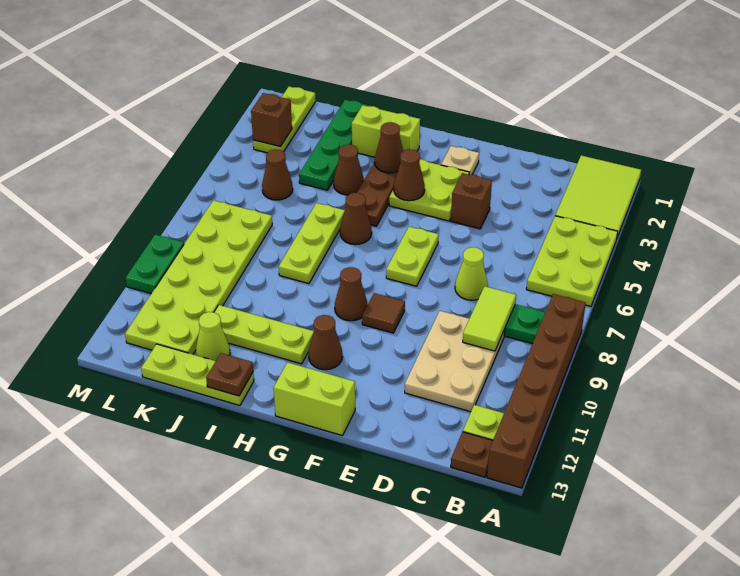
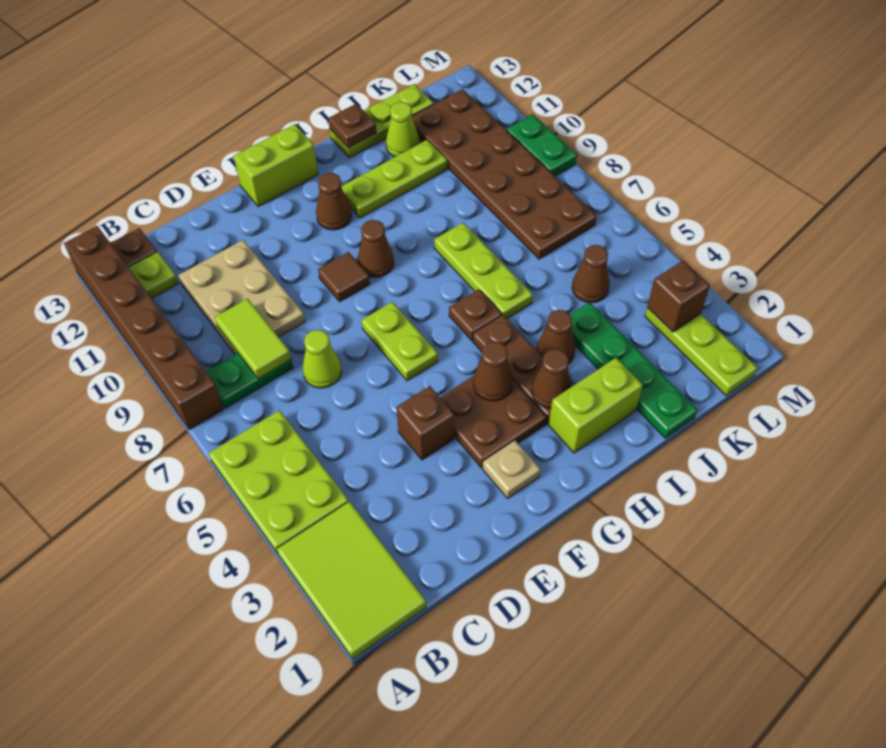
lime 2x2 plate [389,159,469,221] -> brown 2x2 plate [440,376,547,468]
brown 1x1 cone [340,193,372,245] -> brown 1x1 plate [449,289,502,340]
lime 2x6 plate [125,200,272,354] -> brown 2x6 plate [412,89,597,259]

